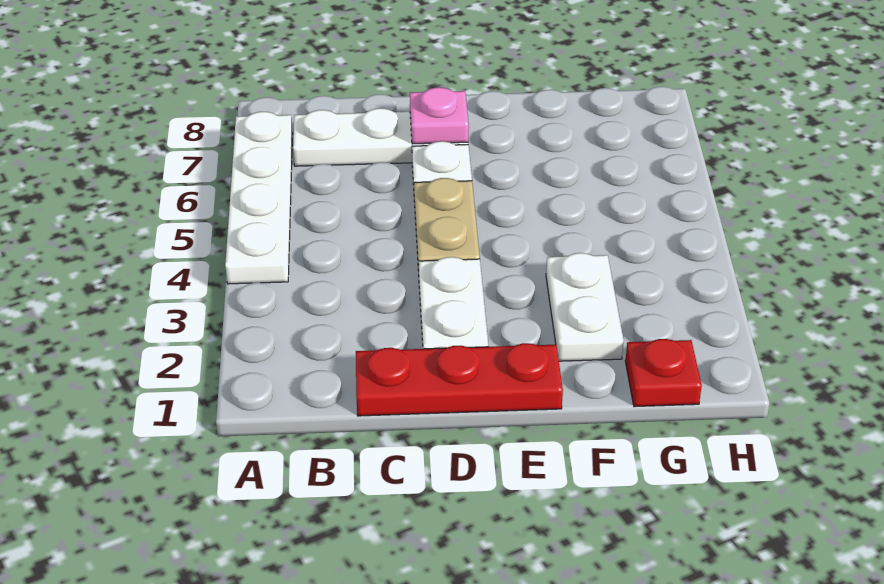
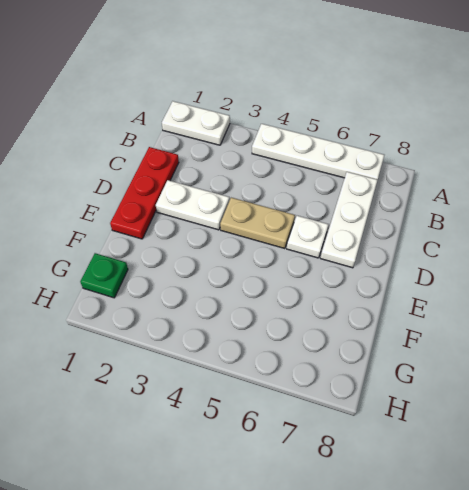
pink 1x1 plate [410,87,469,144] -> none
white 1x2 plate [546,253,624,361] -> white 1x2 plate moved to [162,101,230,145]
red 1x1 plate [625,339,702,407] -> green 1x1 plate [80,253,128,298]

